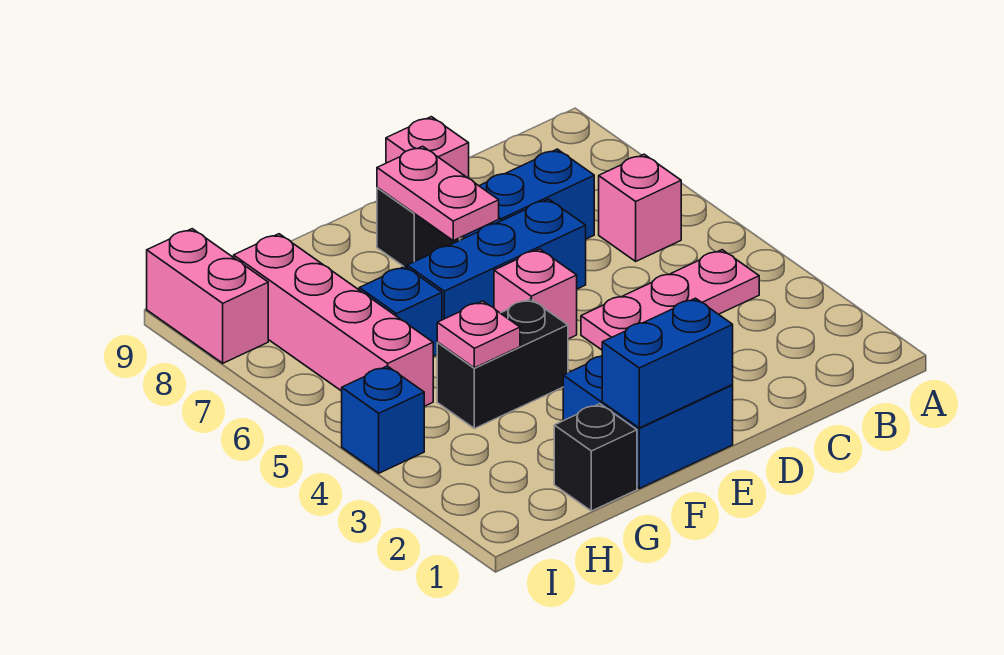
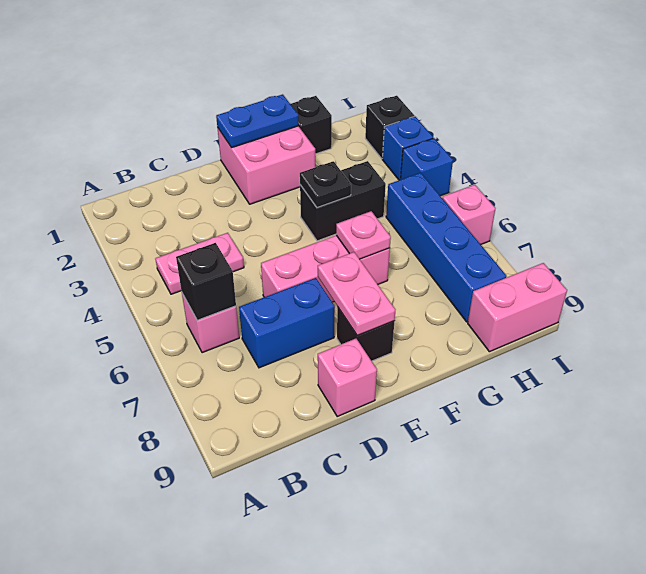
pink 1x3 plate [581,250,759,350] -> pink 1x2 plate [155,233,244,294]
none -> black 1x1 brick [176,243,236,320]
blue 1x3 brick [407,199,586,320] -> pink 1x3 brick [261,235,390,302]
blue 2x2 brick [563,356,733,489] -> pink 2x2 brick [217,126,315,204]
blue 1x2 brick [602,298,733,428] -> blue 1x2 plate [216,94,299,148]
pink 1x1 brick [494,249,577,339] -> pink 1x1 brick moved to [442,185,495,244]
none -> black 1x1 plate [300,161,351,208]
pink 1x1 plate [437,301,520,368] -> pink 1x1 plate moved to [336,211,391,259]
blue 1x1 brick [359,266,442,356] -> blue 1x1 brick moved to [382,116,433,180]
pink 1x4 brick [234,234,433,406] -> blue 1x4 brick [386,173,507,322]
none -> black 1x1 brick [365,96,414,158]
pink 1x2 brick [147,229,268,363] -> pink 1x2 brick turned to [468,263,567,352]

